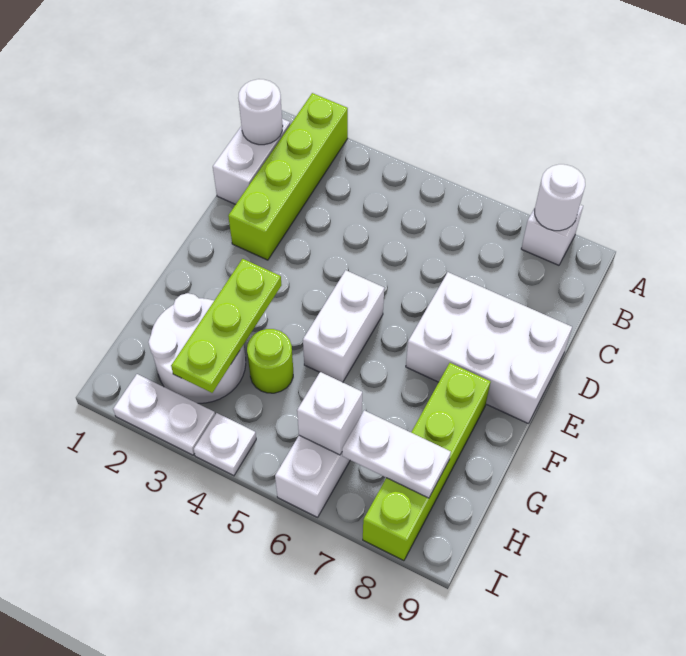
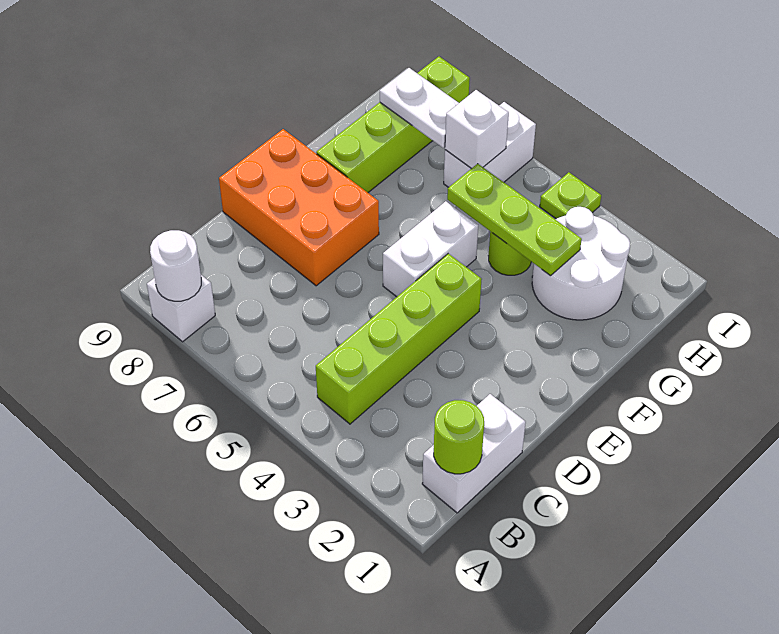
lime 1x4 brick [228,93,348,260] -> lime 1x4 brick moved to [316,254,482,424]
white 1x1 round brick [238,79,283,145] -> lime 1x1 round brick [433,400,484,474]
white 2x3 brick [406,272,572,424] -> orange 2x3 brick [219,129,379,286]
lime 1x3 plate [171,259,281,393] -> lime 1x3 plate turned to [447,164,582,276]
white 1x2 plate [113,374,215,455] -> none
white 1x1 plate [194,413,256,476] -> lime 1x1 plate [540,172,601,219]

